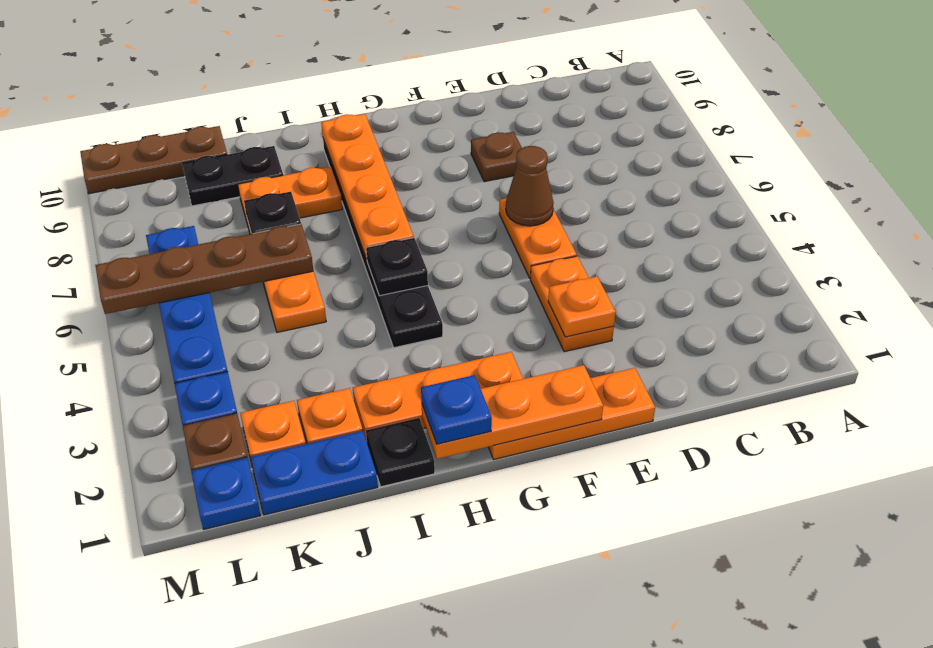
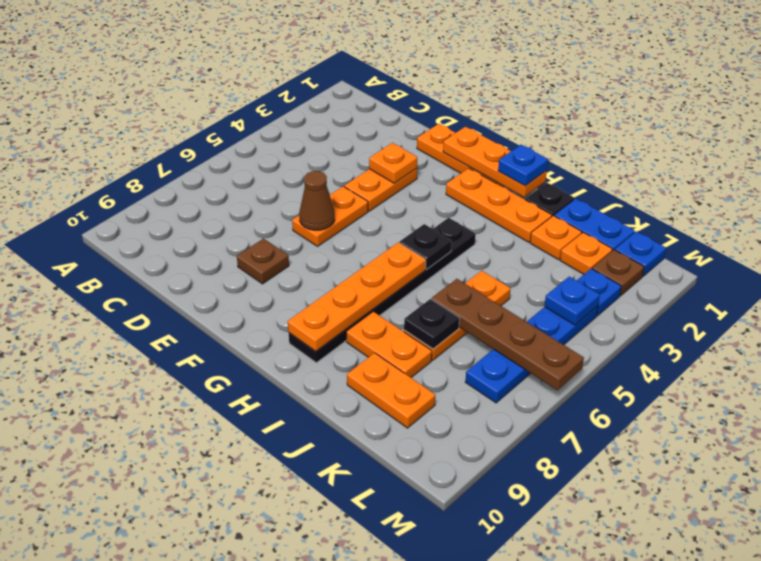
black 1x2 plate [182,146,283,206] -> orange 1x2 plate [347,353,435,428]
brown 1x3 plate [80,126,227,194] -> none
none -> blue 1x1 plate [544,277,600,325]

